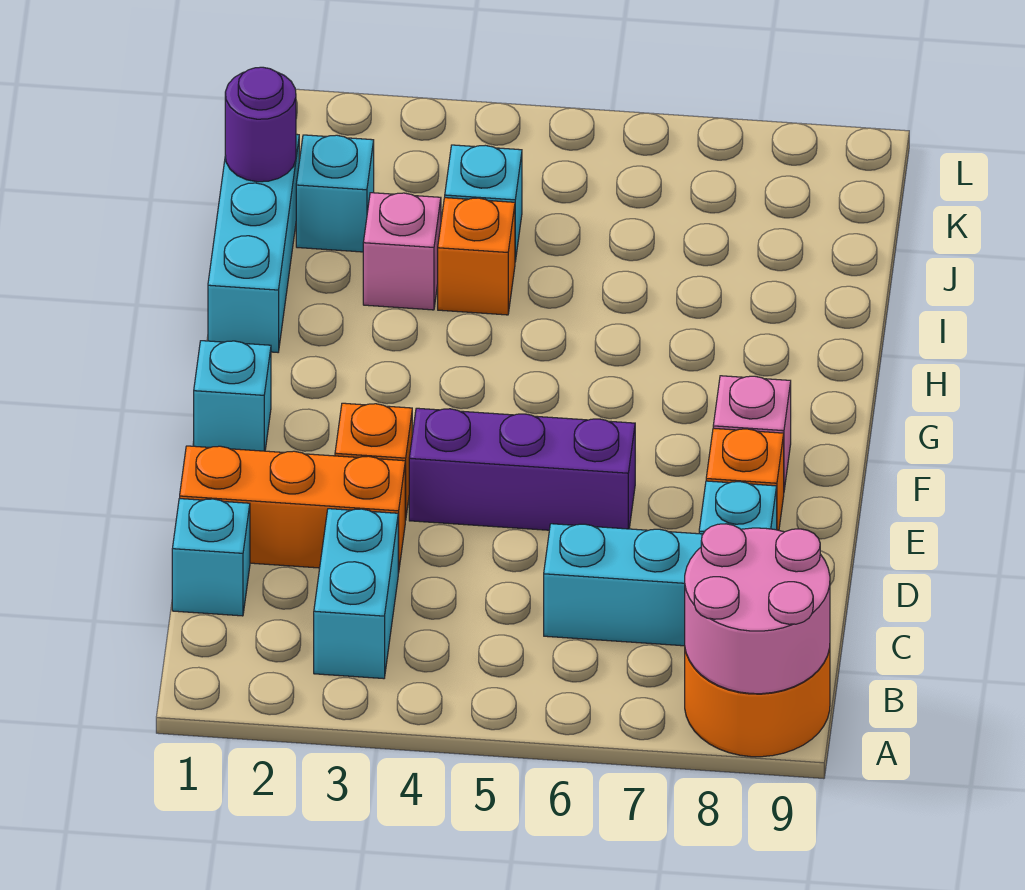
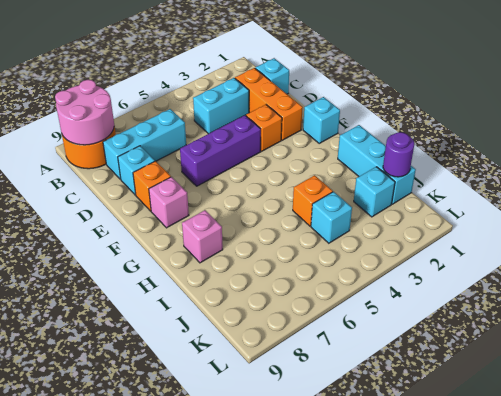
cyan 1x2 brick [314,509,398,679] -> cyan 1x2 brick turned to [193,78,249,134]
orange 1x3 brick [180,446,405,573] -> orange 1x3 brick turned to [235,68,303,140]
pink 1x1 brick [363,193,441,310] -> pink 1x1 brick moved to [182,210,223,263]

